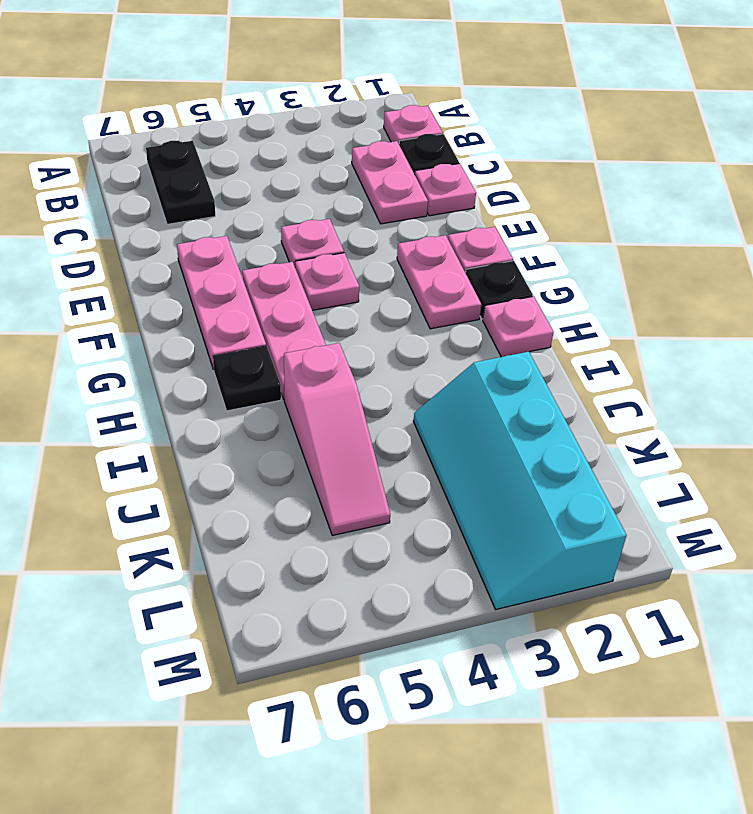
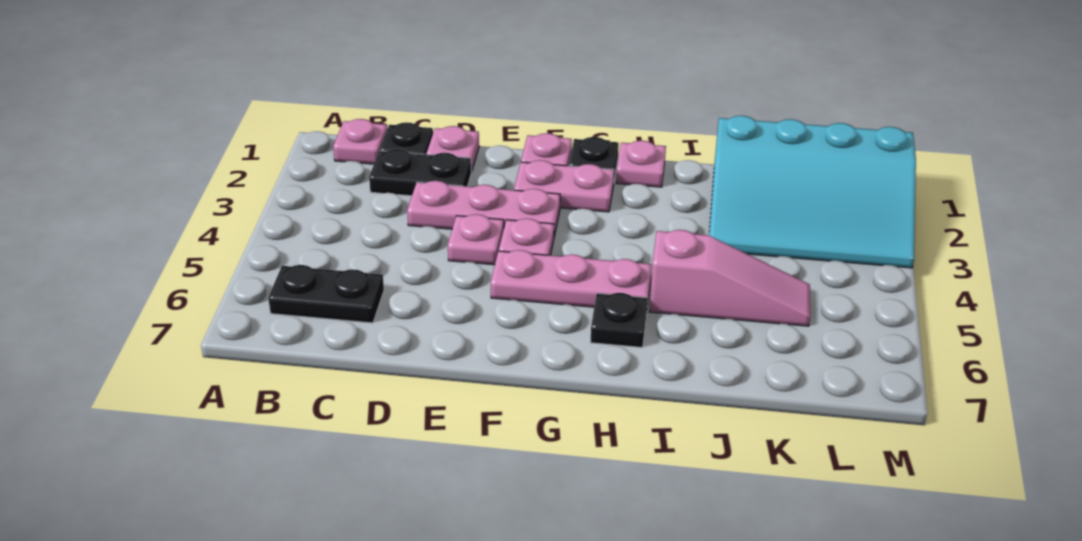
pink 1x2 plate [352,141,428,224] -> black 1x2 plate [369,149,471,196]
pink 1x3 plate [177,236,266,369] -> pink 1x3 plate moved to [407,181,560,236]
cyan 2x4 slope [413,352,627,609] -> cyan 3x4 slope [709,116,916,268]

